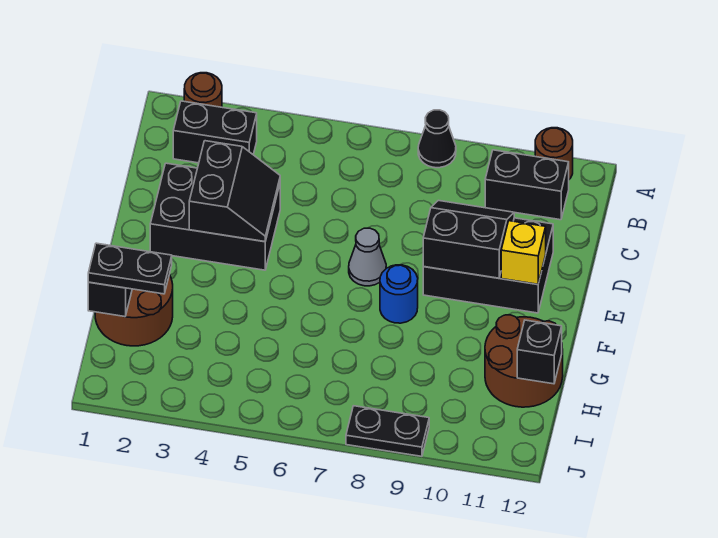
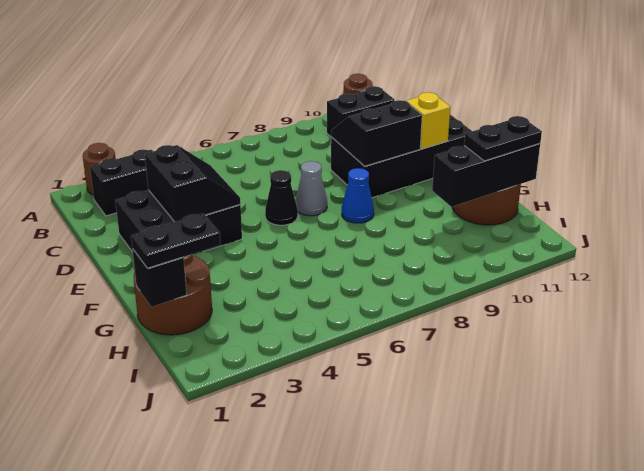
black 1x1 cone [418,110,456,168] -> black 1x1 cone moved to [265,170,298,225]
black 2x3 brick [423,218,553,313] -> black 2x4 brick [331,115,472,198]
blue 1x1 round brick [380,265,418,323] -> blue 1x1 cone [342,168,374,223]
black 1x1 brick [517,320,562,384] -> black 1x3 brick [432,144,540,207]
black 1x2 plate [346,406,429,456] -> black 1x2 plate moved to [464,116,542,161]

